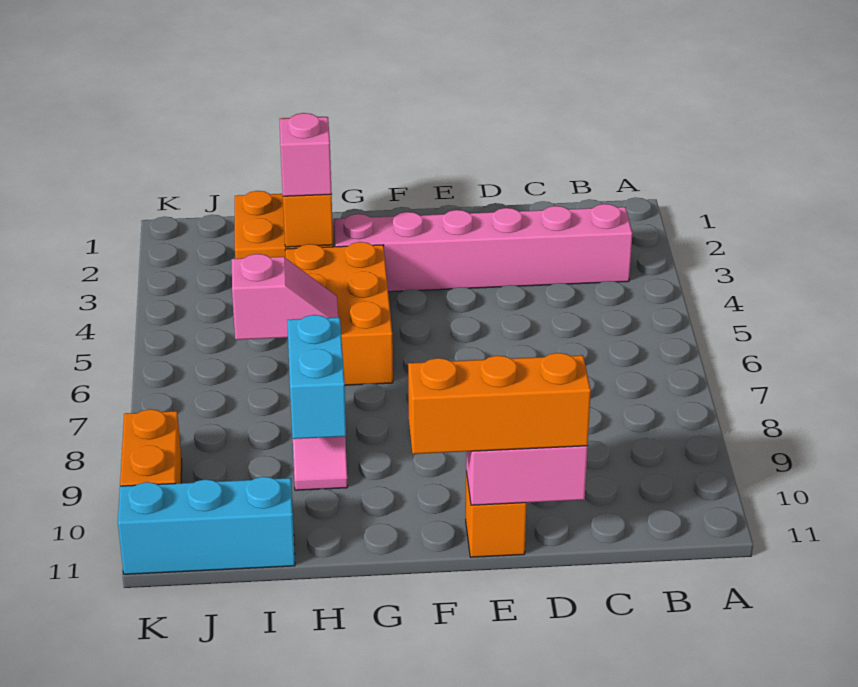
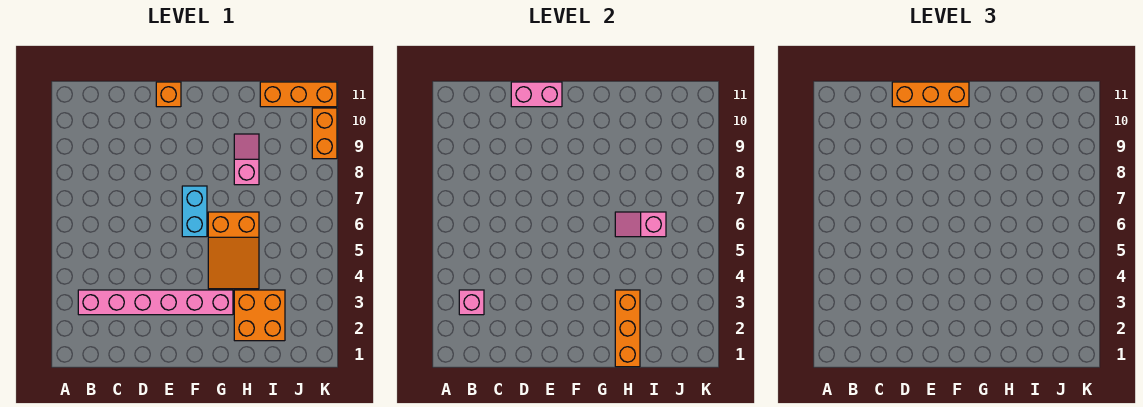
orange 2x3 brick [285,242,393,385] -> orange 2x3 slope [208,212,259,289]
pink 1x1 brick [279,113,332,196] -> pink 1x1 brick moved to [459,290,484,315]
cyan 1x2 brick [287,315,346,439] -> cyan 1x2 brick moved to [182,186,207,237]
cyan 1x3 brick [118,477,295,574] -> orange 1x3 brick [260,82,337,107]

